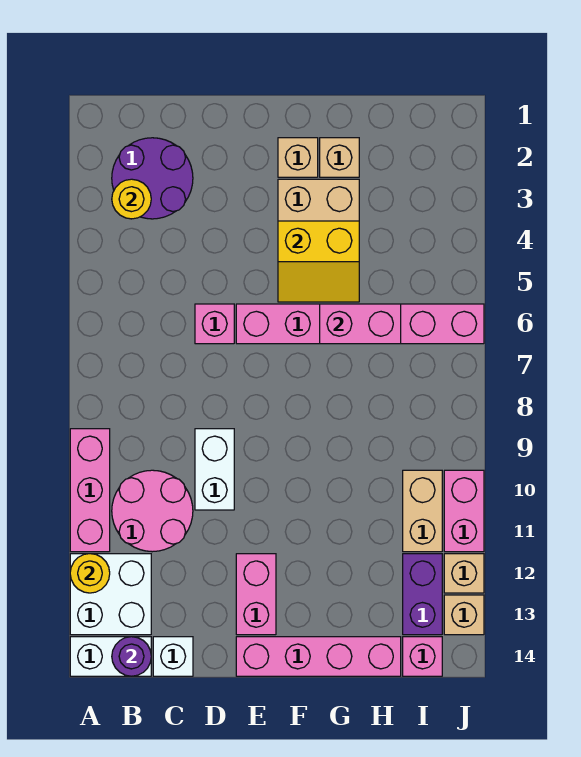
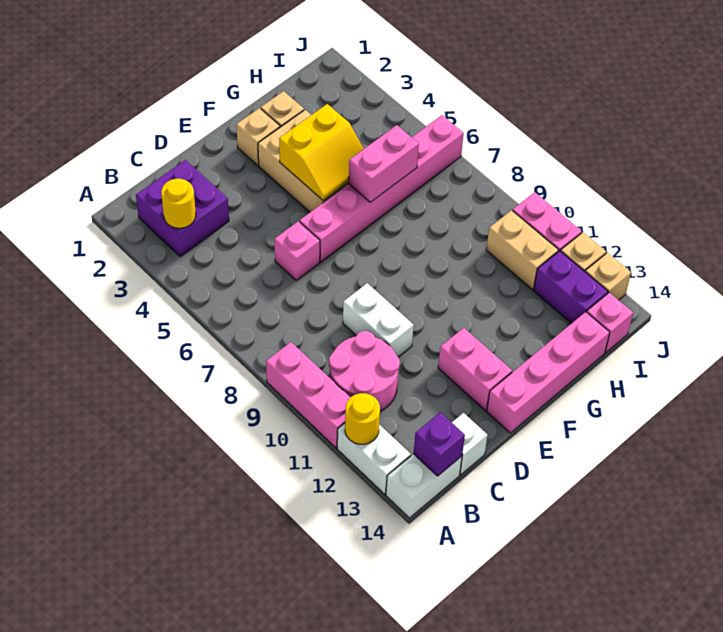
white 2x2 brick [70,554,151,635] -> white 1x2 brick [337,423,411,494]
purple 2x2 round brick [112,138,193,219] -> purple 2x2 brick [136,160,229,257]
purple 1x1 round brick [112,637,151,676] -> purple 1x1 brick [413,412,465,476]

